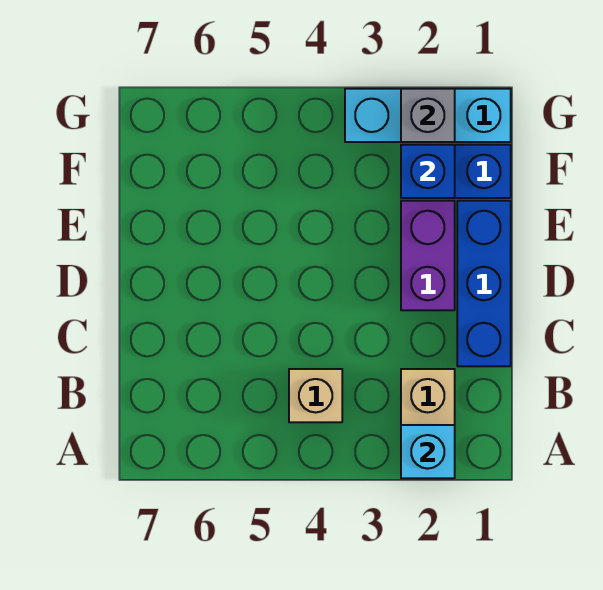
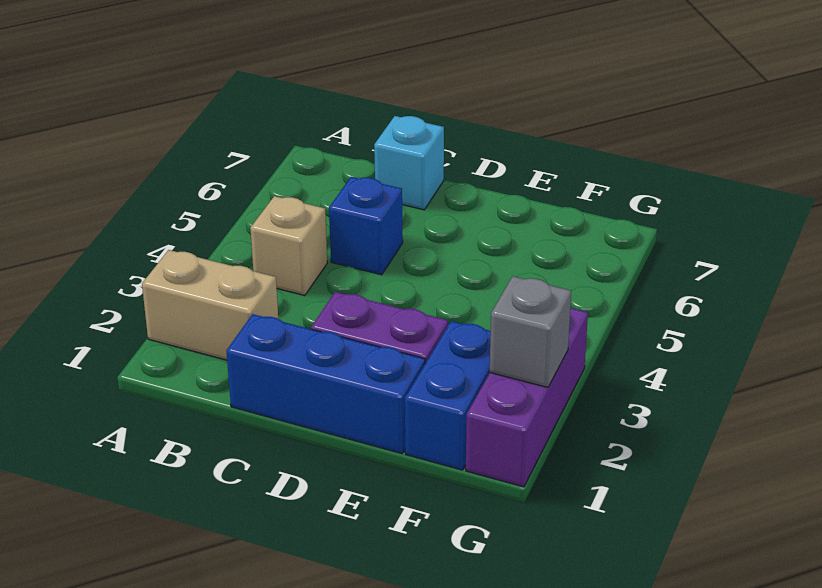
cyan 1x1 brick [401,425,455,478] -> cyan 1x1 brick moved to [374,116,444,210]
blue 1x1 brick [401,145,455,198] -> blue 1x1 brick moved to [329,177,403,275]
cyan 1x3 brick [345,89,511,142] -> purple 1x3 brick [466,308,588,487]

